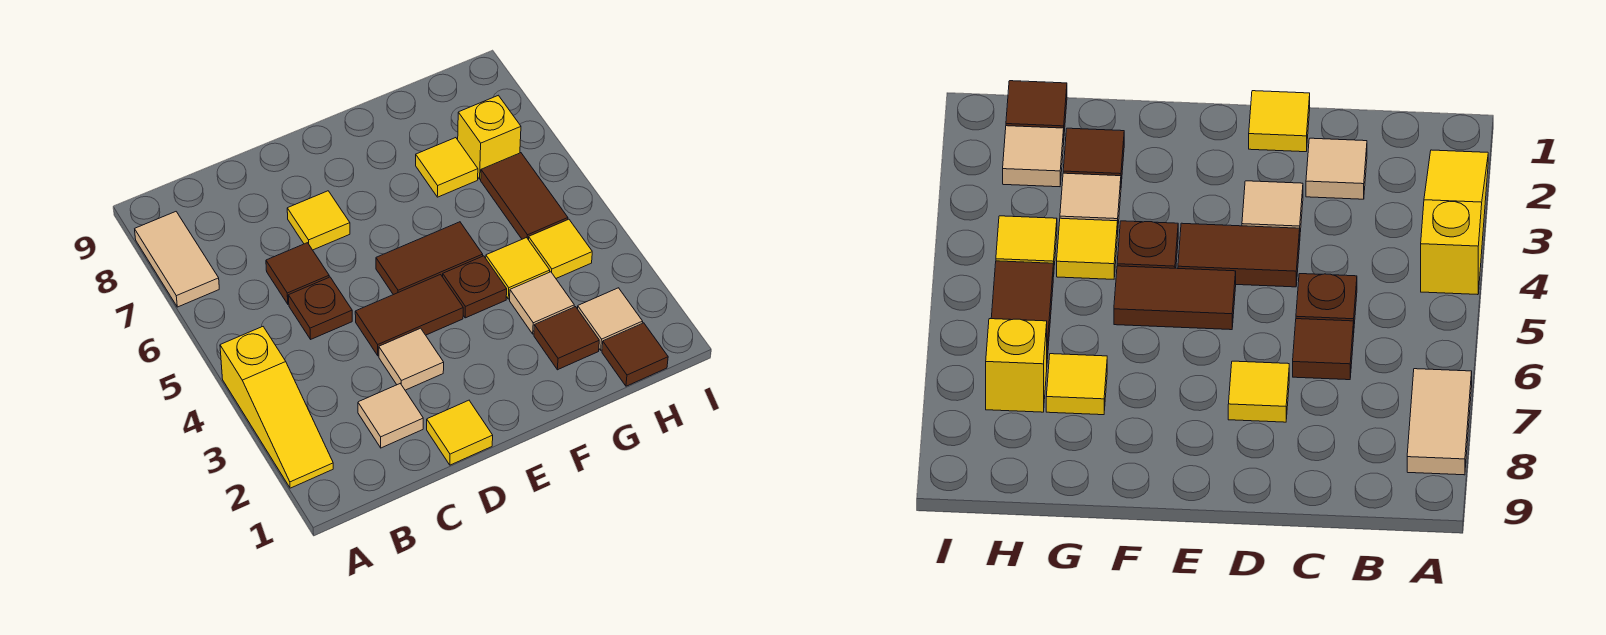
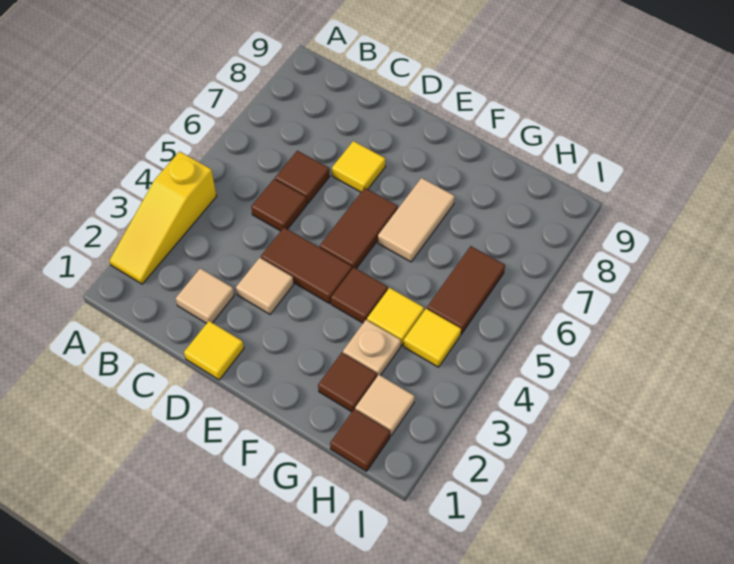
tan 1x2 tile [135,212,219,307] -> tan 1x2 tile moved to [378,178,455,262]
brown 1x1 plate [288,277,352,339] -> brown 1x1 tile [251,179,307,231]
brown 1x2 tile [376,222,483,295] -> brown 1x2 tile turned to [320,188,398,269]
brown 1x1 plate [443,256,507,318] -> brown 1x1 tile [331,267,388,323]
tan 1x1 tile [510,272,574,334] -> tan 1x1 plate [343,320,401,376]
yellow 1x1 tile [416,138,478,197] -> none
yellow 1x1 brick [458,95,521,179] -> none

